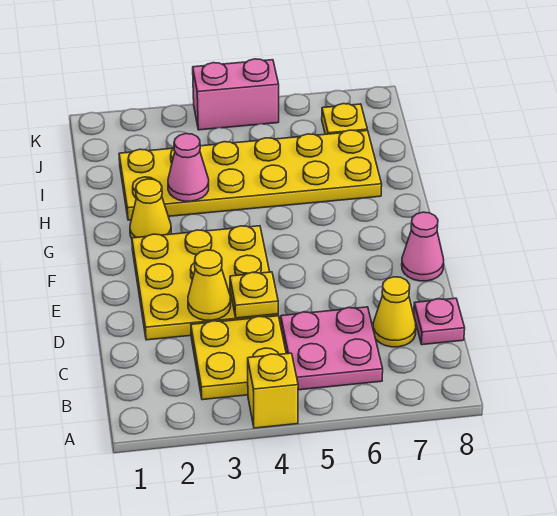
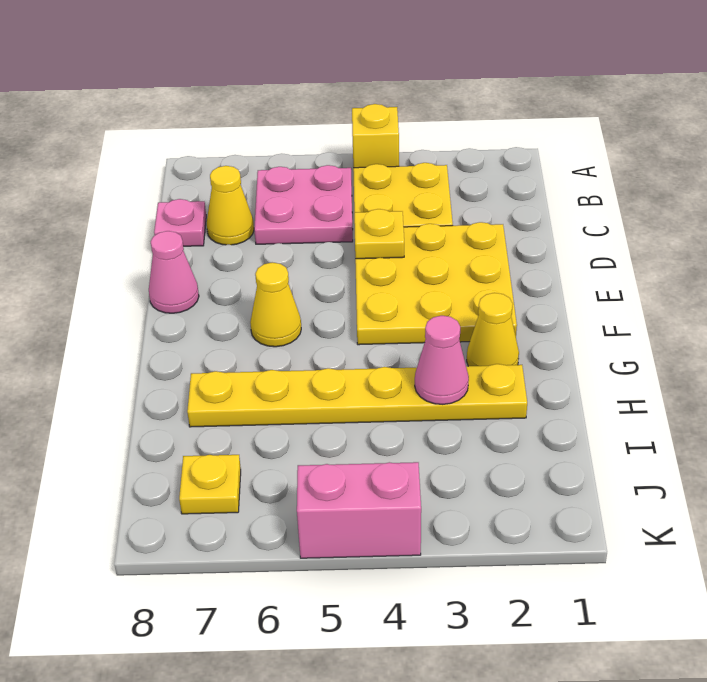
yellow 1x1 cone [188,250,231,320] -> yellow 1x1 cone moved to [250,263,301,347]
yellow 2x6 plate [119,130,382,220] -> yellow 1x6 plate [187,364,527,427]

